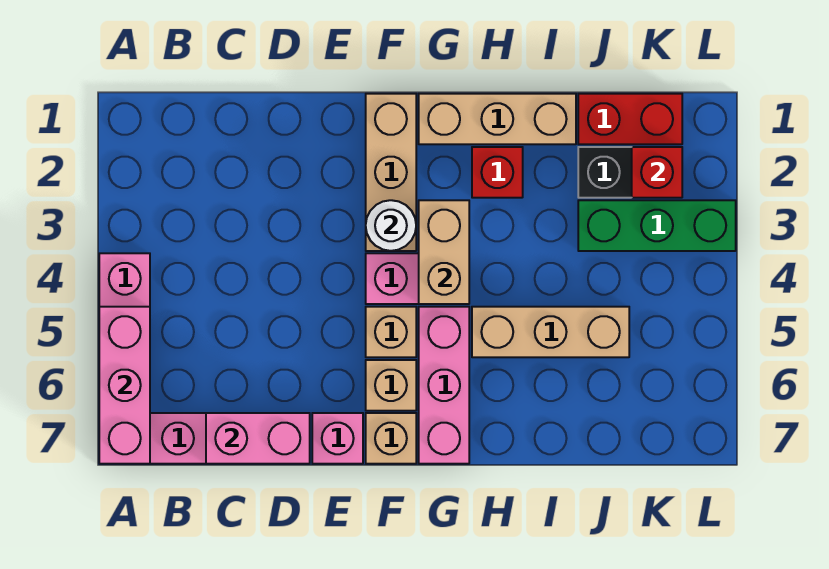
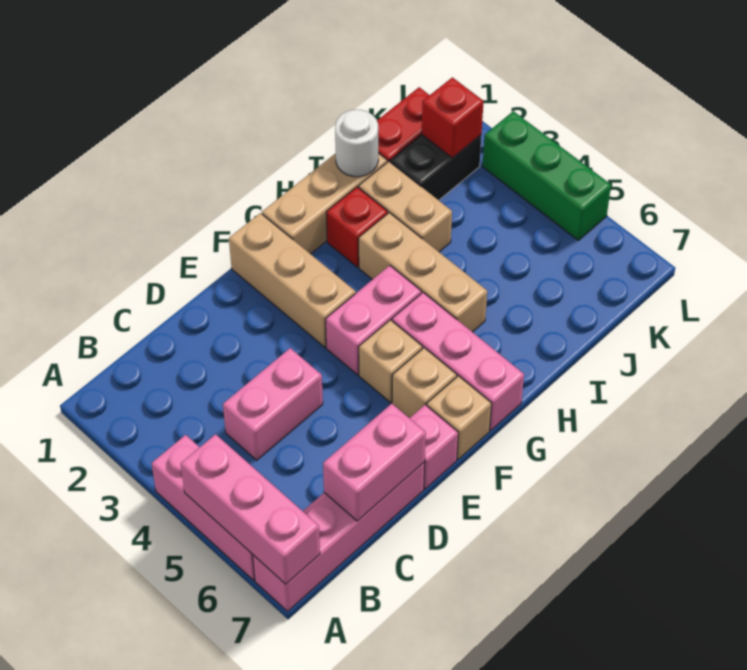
none -> pink 1x2 brick [223,348,323,460]
white 1x1 round brick [366,200,416,251] -> white 1x1 round brick moved to [335,110,378,177]
tan 1x2 brick [419,200,469,304] -> tan 1x2 brick moved to [359,161,452,252]
tan 1x3 brick [472,307,629,357] -> tan 1x3 brick turned to [359,213,487,332]
green 1x3 brick [578,200,736,251] -> green 1x3 brick turned to [482,111,611,240]

